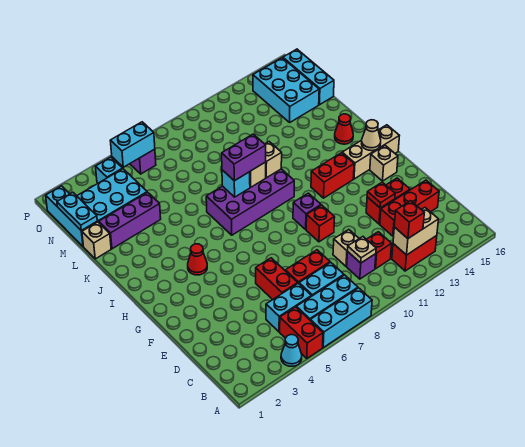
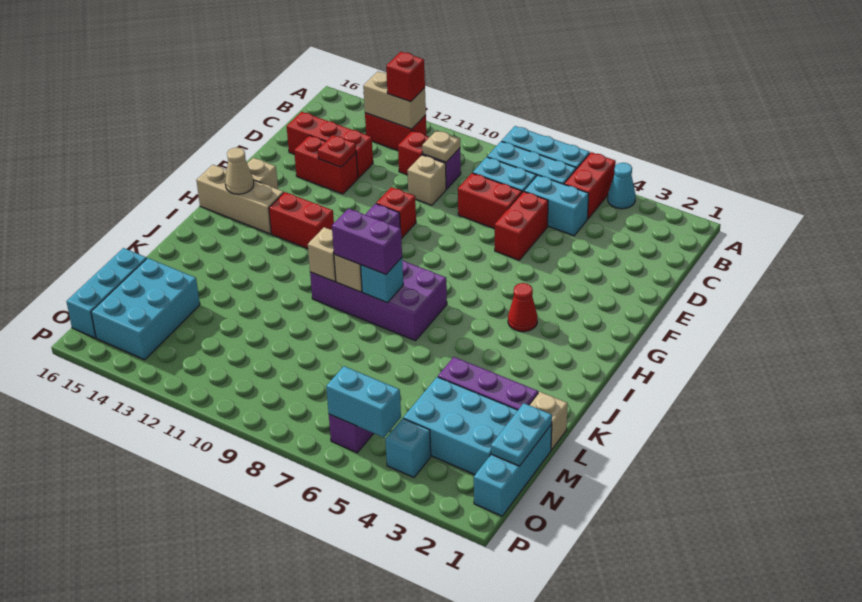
red 1x1 cone [335,114,353,144] -> none

